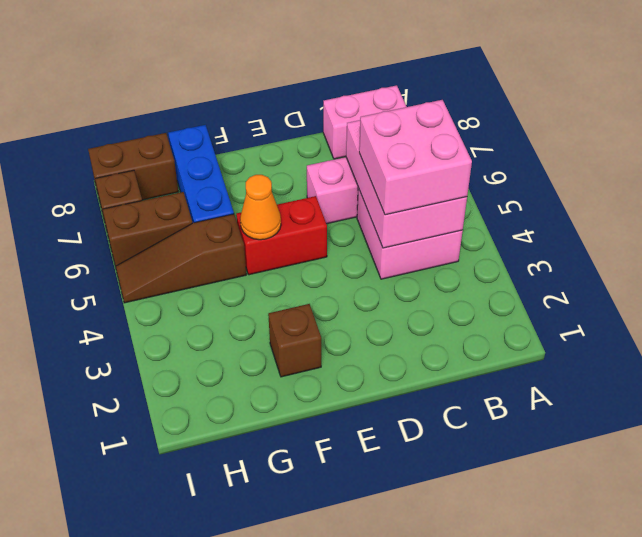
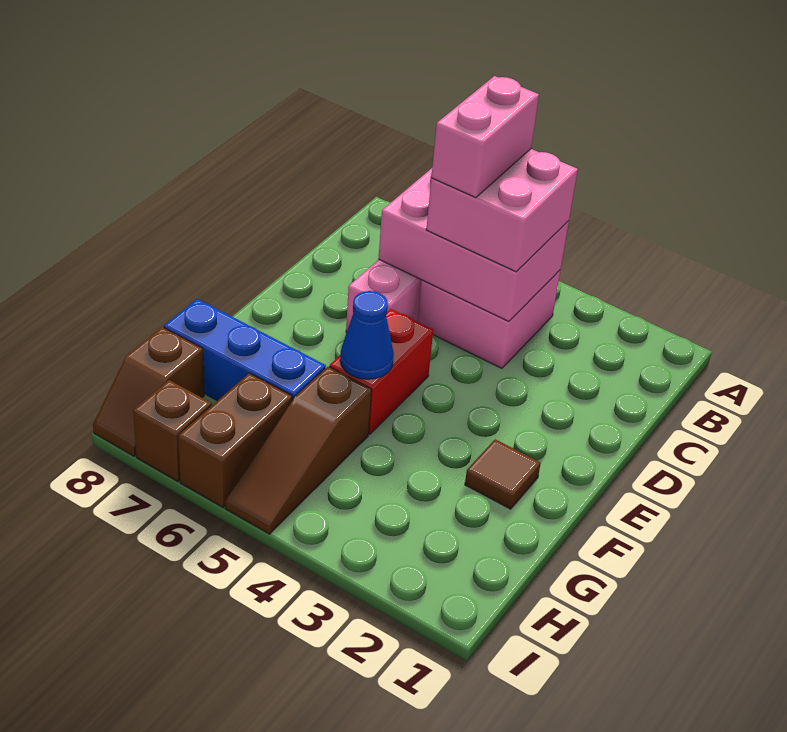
pink 1x2 brick [323,85,407,159] -> pink 1x2 brick moved to [431,76,539,198]
brown 1x1 brick [268,304,321,377] -> brown 1x1 tile [465,439,541,509]
orange 1x1 cone [240,175,281,240] -> blue 1x1 cone [340,291,394,379]
brown 1x2 brick [88,133,178,200] -> brown 1x2 slope [93,327,204,456]

